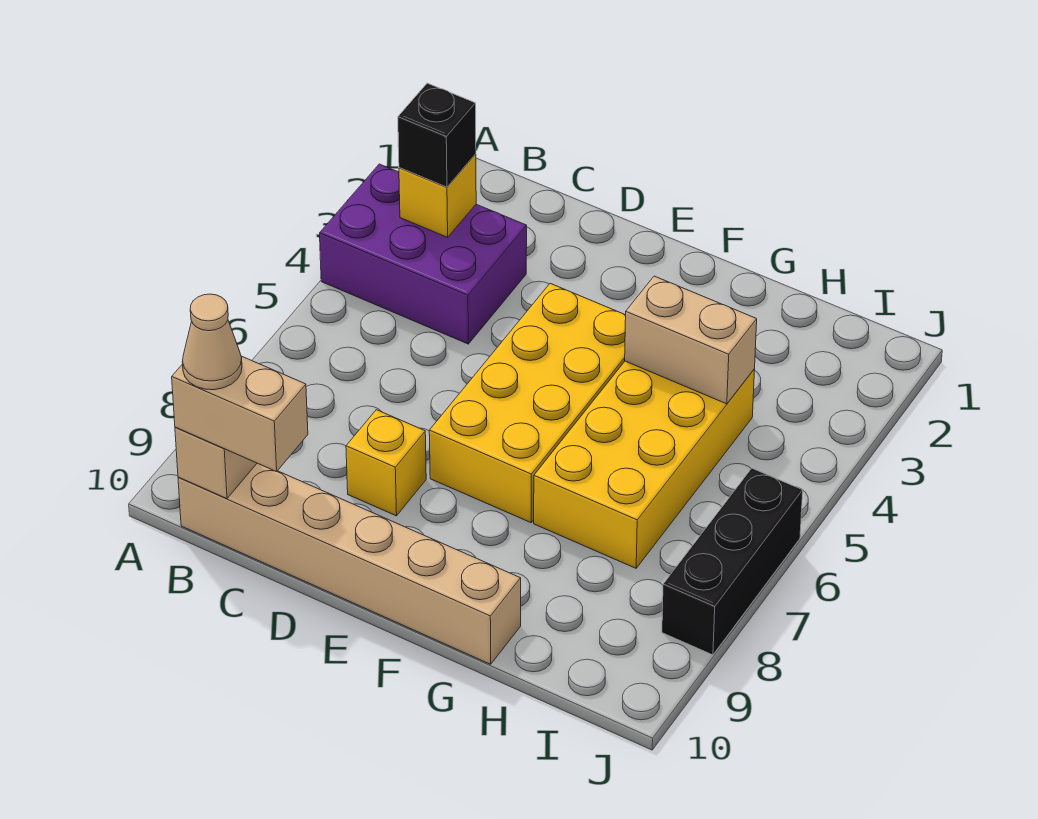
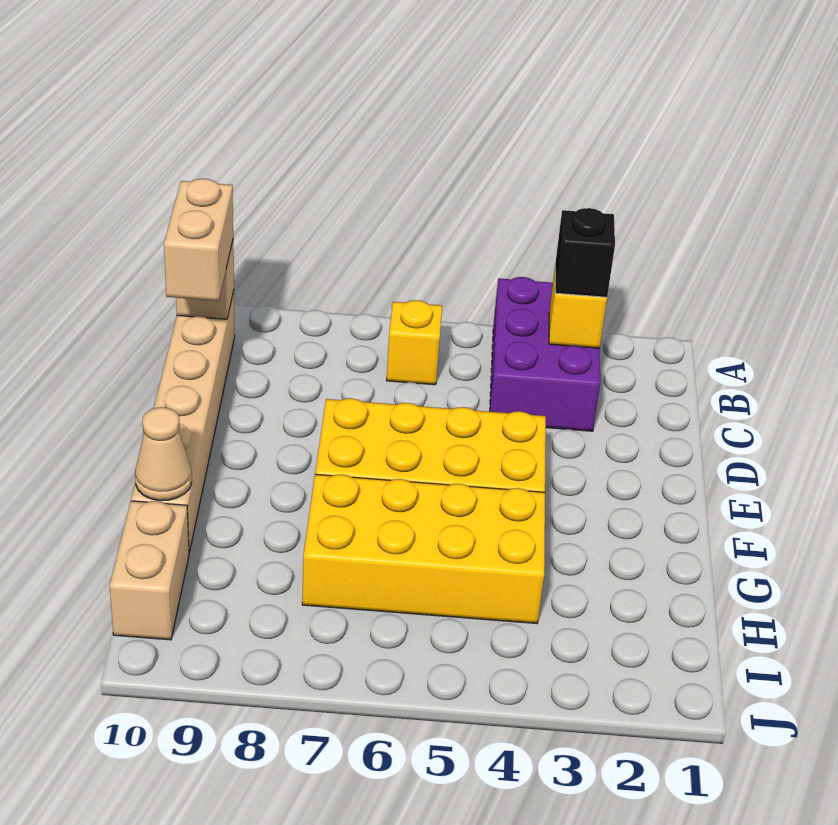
tan 1x1 cone [182,294,242,390] -> tan 1x1 cone moved to [135,407,192,501]
yellow 1x1 brick [346,410,426,516] -> yellow 1x1 brick moved to [387,300,442,385]
tan 1x2 brick [625,276,757,404] -> tan 1x2 brick moved to [110,501,189,640]
black 1x3 brick [662,468,803,655] -> none

